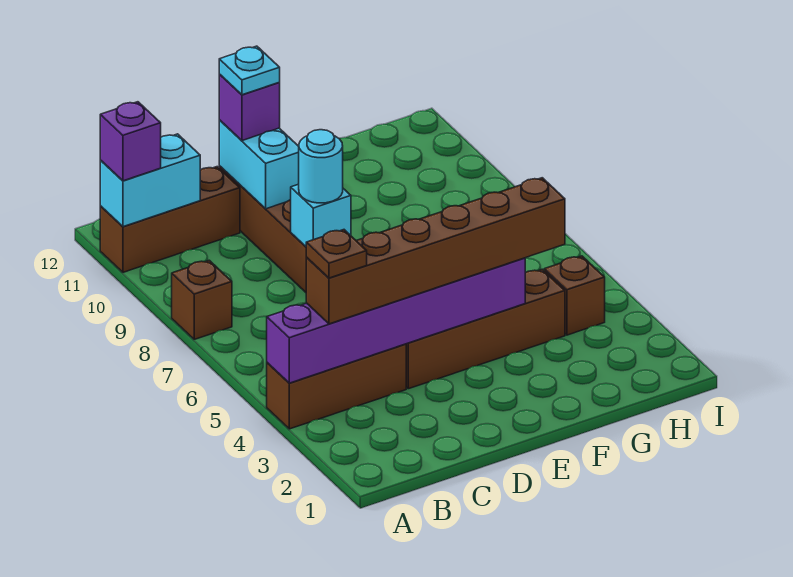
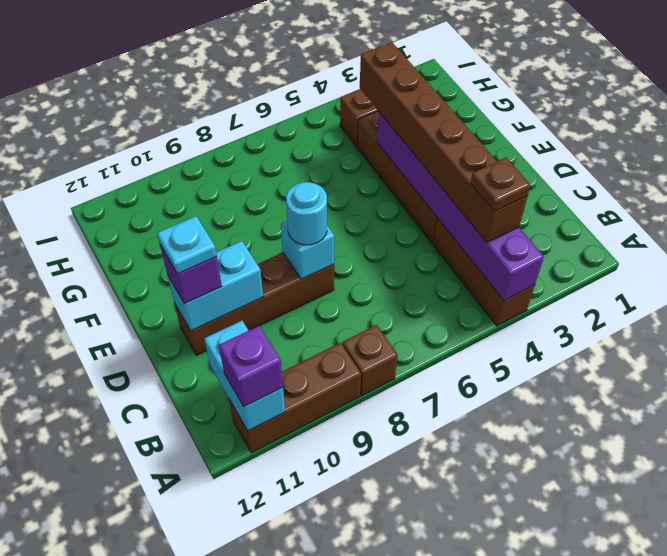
brown 1x3 brick [100,167,240,272] -> brown 1x3 brick turned to [229,343,361,453]

